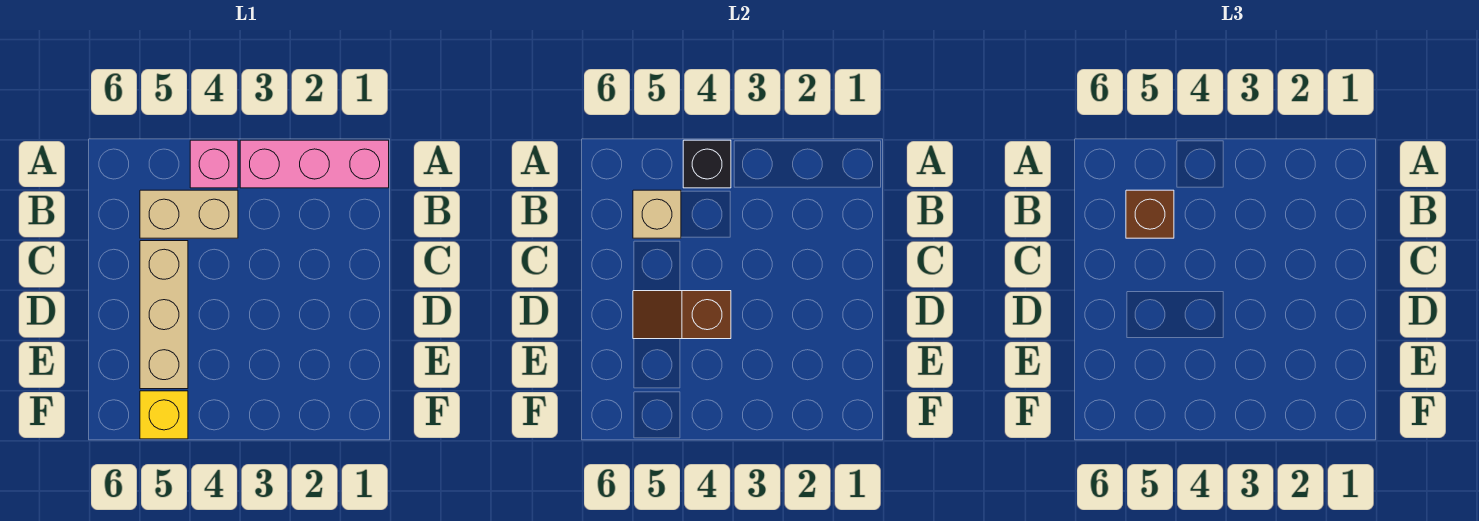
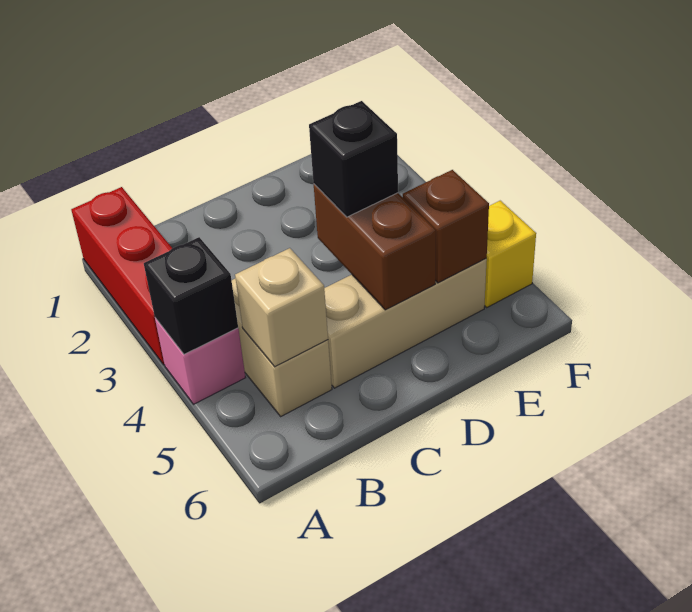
pink 1x3 brick [240,140,389,188] -> red 1x3 brick [71,187,172,365]
brown 1x1 brick [1126,190,1174,238] -> brown 1x1 brick moved to [403,170,489,283]
brown 1x2 slope [633,291,731,339] -> brown 1x2 brick [314,184,436,310]
none -> black 1x1 brick [309,101,398,217]

